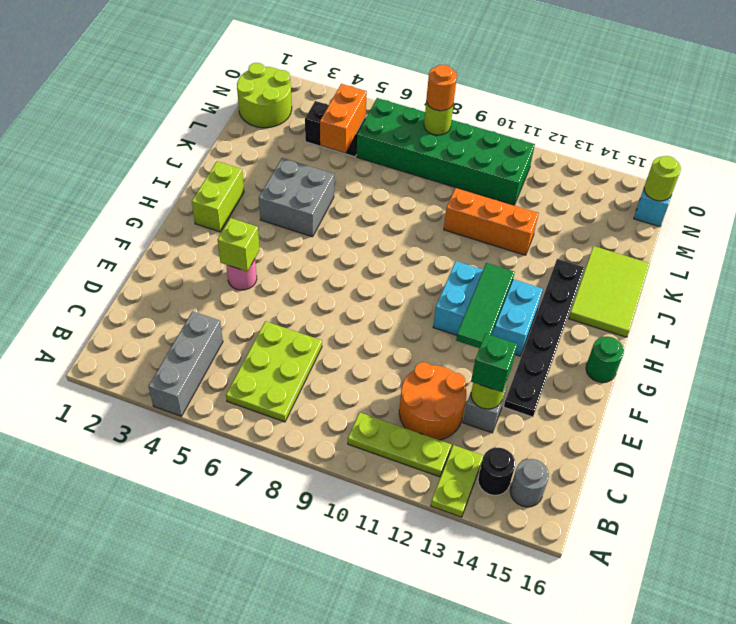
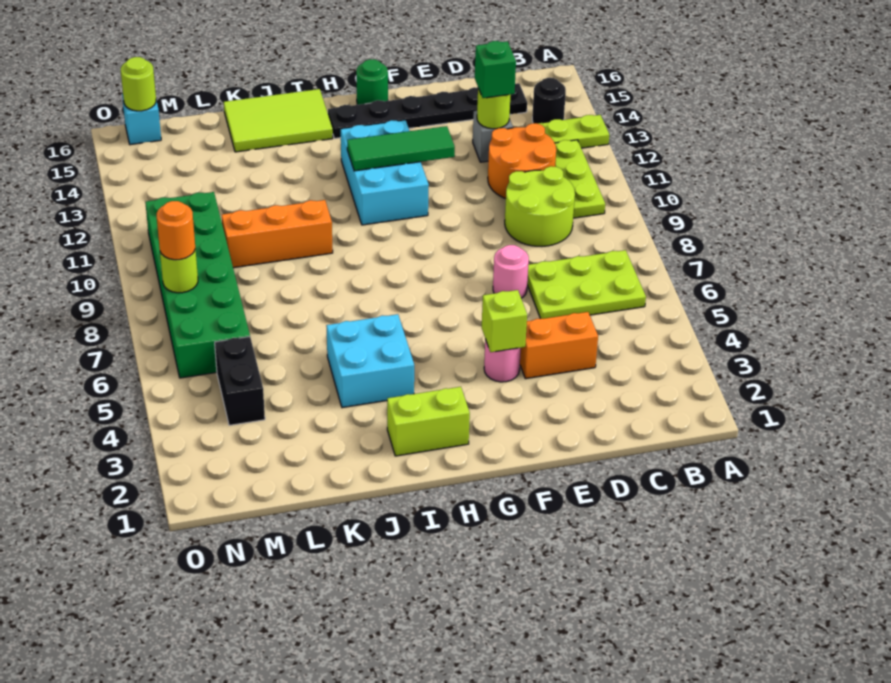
grey 1x3 brick [149,311,223,416] -> none
grey 1x1 round brick [510,459,549,507] -> none
none -> pink 1x1 round brick [493,245,529,298]
black 1x6 plate [504,259,584,417] -> black 1x6 plate moved to [328,83,527,138]
grey 2x2 brick [259,158,334,237] -> cyan 2x2 brick [326,314,414,408]
orange 1x3 brick [444,188,539,255] -> orange 1x3 brick turned to [222,200,333,268]
orange 1x2 brick [320,84,367,153] -> orange 1x2 brick moved to [520,312,598,379]
lime 2x2 round brick [237,63,292,128] -> lime 2x2 round brick moved to [505,166,575,246]

